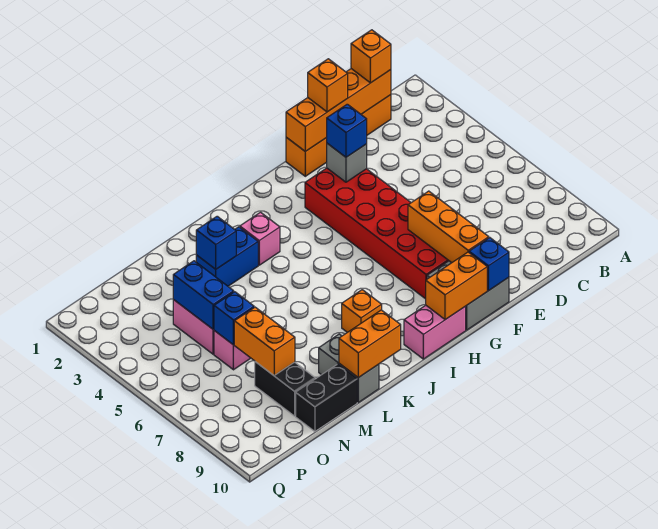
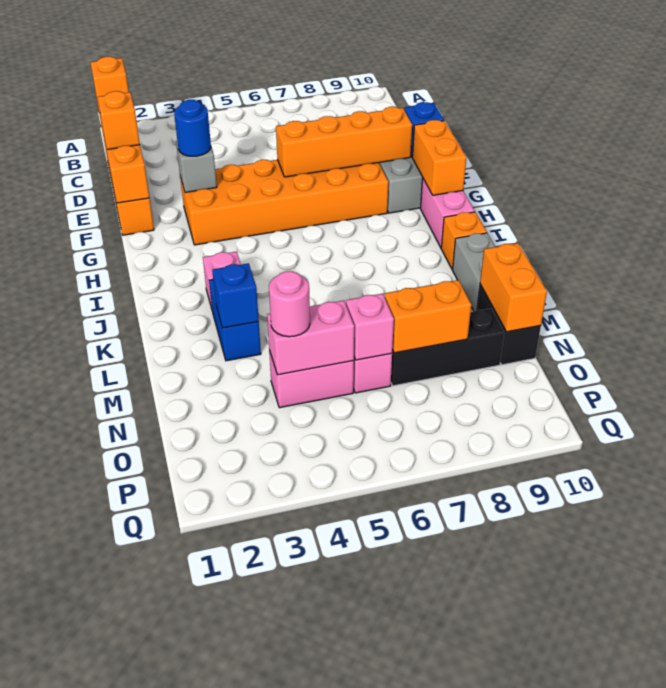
red 2x6 brick [305,168,449,299] -> orange 2x6 brick [180,160,388,245]
blue 1x1 brick [326,104,367,157] -> blue 1x1 round brick [174,100,211,156]
orange 1x3 brick [408,191,489,263] -> orange 1x4 brick [276,107,412,177]
orange 1x1 brick [342,290,382,332] -> orange 1x1 brick moved to [441,212,487,269]
orange 1x2 brick [339,310,401,378] -> orange 1x2 brick moved to [480,243,547,332]
grey 1x2 brick [319,334,379,402] -> grey 1x2 brick turned to [452,233,495,311]
blue 1x2 brick [173,261,234,329] -> pink 1x2 brick [267,300,354,375]
none -> pink 1x1 round brick [269,271,310,337]
blue 1x1 brick [214,292,254,345] -> pink 1x1 brick [346,294,394,360]
black 1x2 brick [255,362,315,416] -> black 1x3 brick [391,308,504,386]

